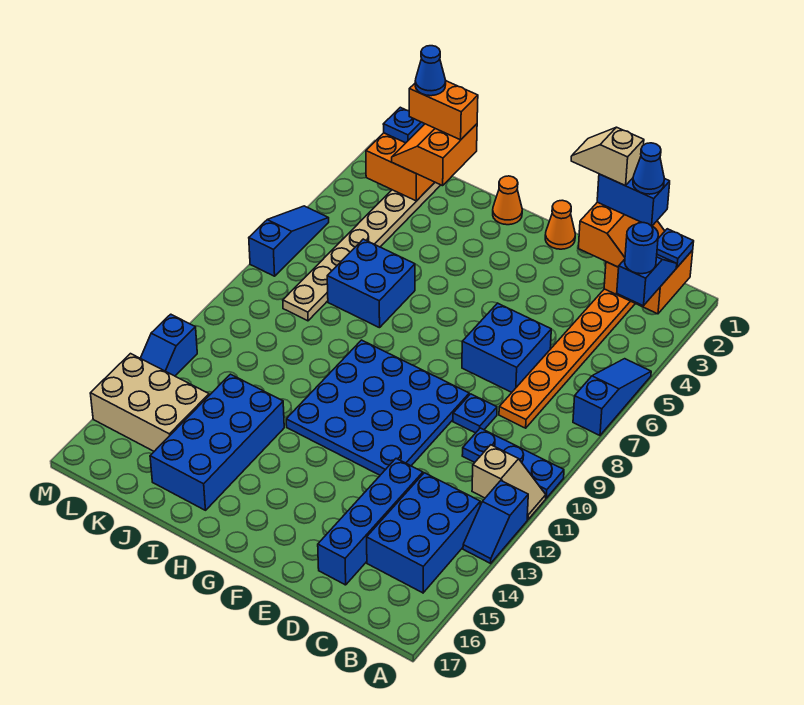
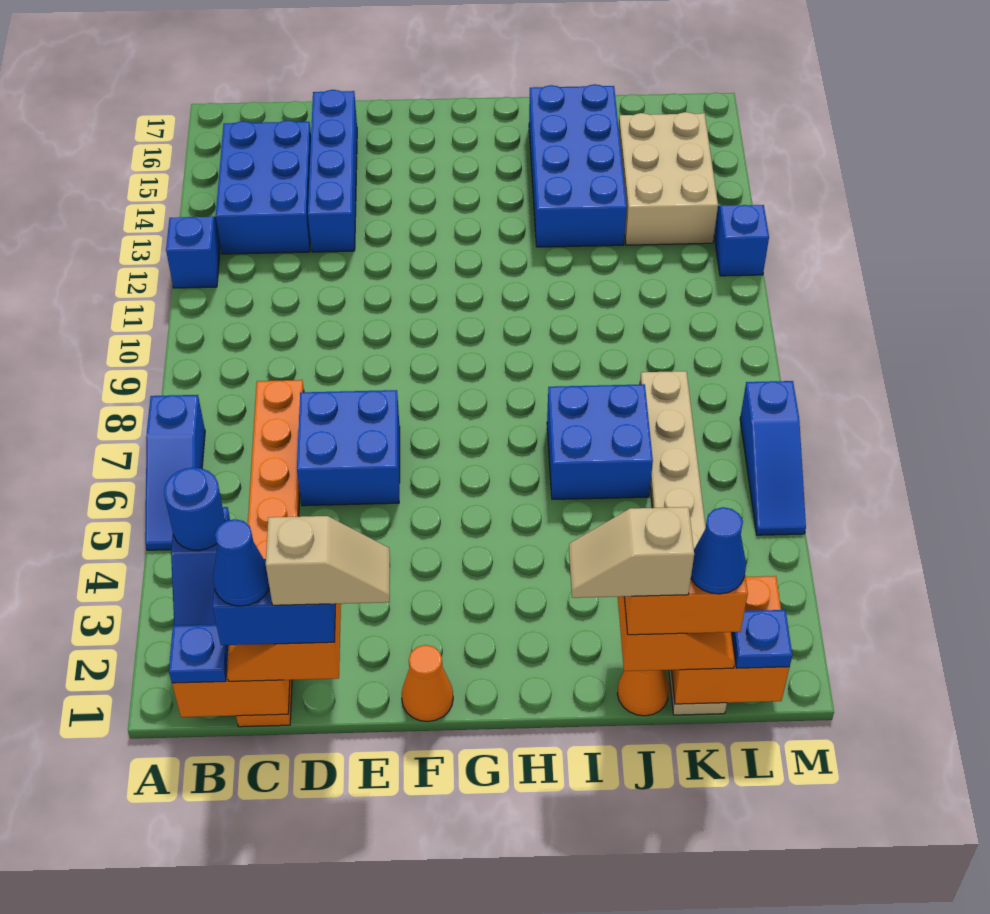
blue 1x3 plate [462,428,564,498] -> none
tan 1x2 slope [472,445,546,520] -> tan 1x2 slope moved to [569,507,694,598]
blue 1x1 plate [453,394,497,433] -> none
blue 4x4 plate [286,340,469,475] -> none
orange 1x1 cone [493,176,522,225] -> orange 1x1 cone moved to [617,670,669,716]
tan 2x3 brick [90,354,209,451] -> tan 2x3 brick turned to [619,112,718,245]

